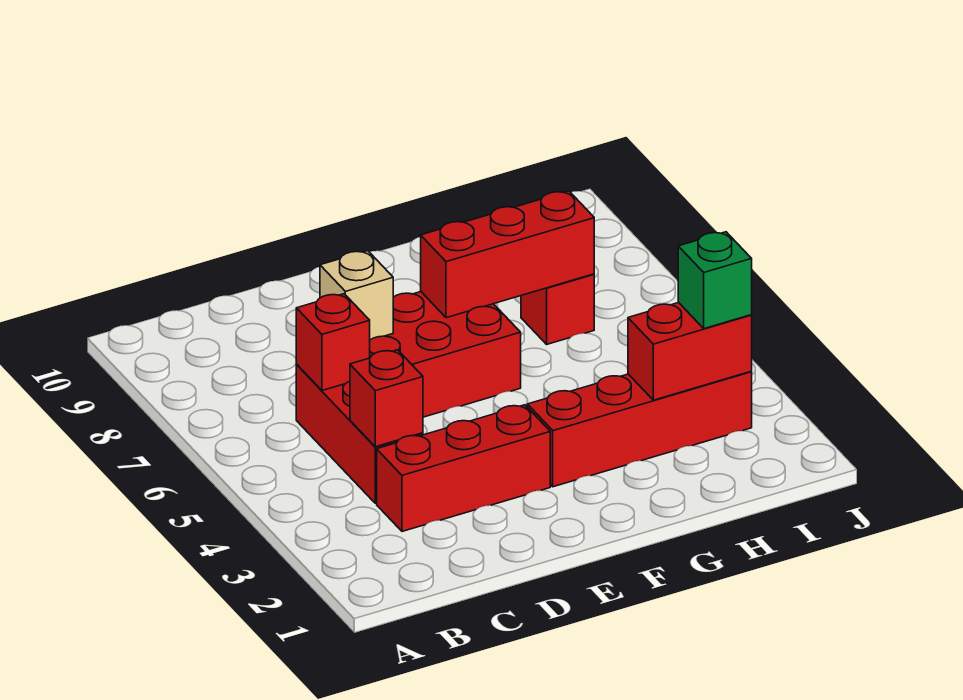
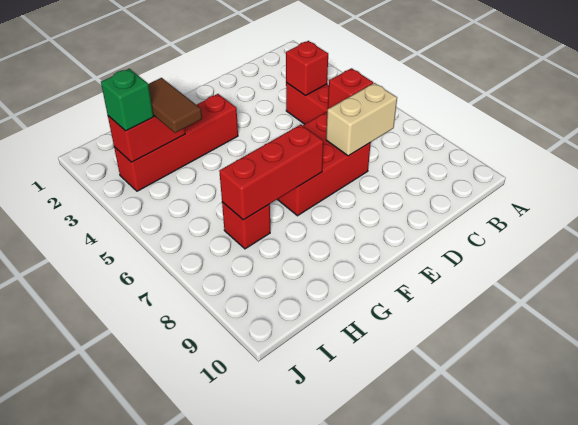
red 1x3 brick [377,405,550,531] -> none
tan 1x1 brick [320,251,393,340] -> tan 1x2 brick [326,83,397,156]
none -> brown 1x2 tile [149,78,202,133]

